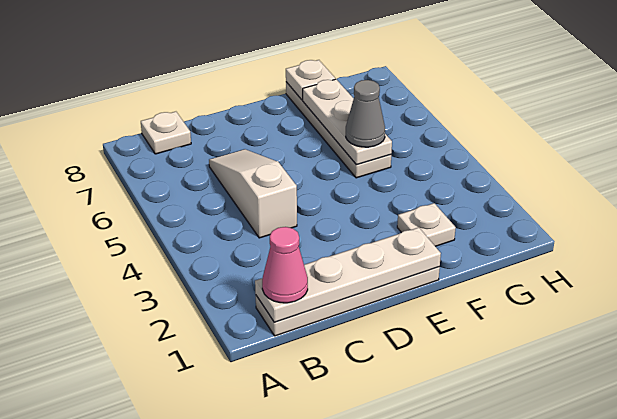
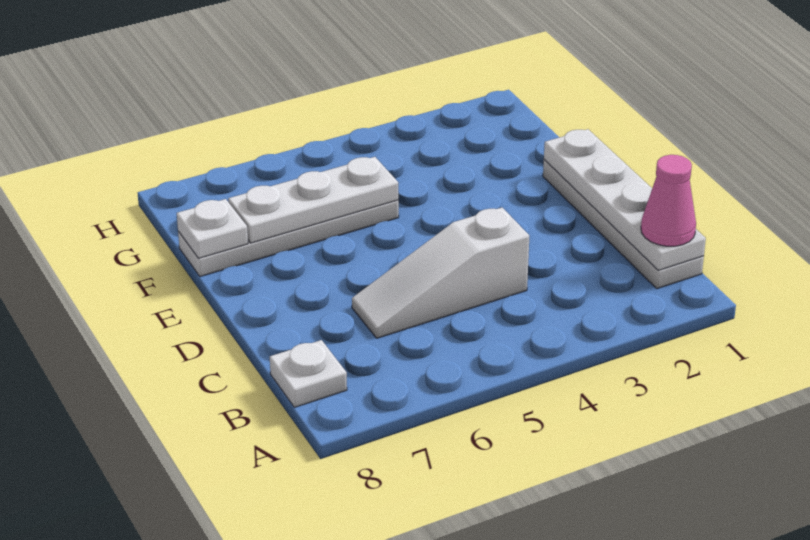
white 1x1 plate [397,203,456,246] -> none
grey 1x1 cone [346,80,385,147] -> none

